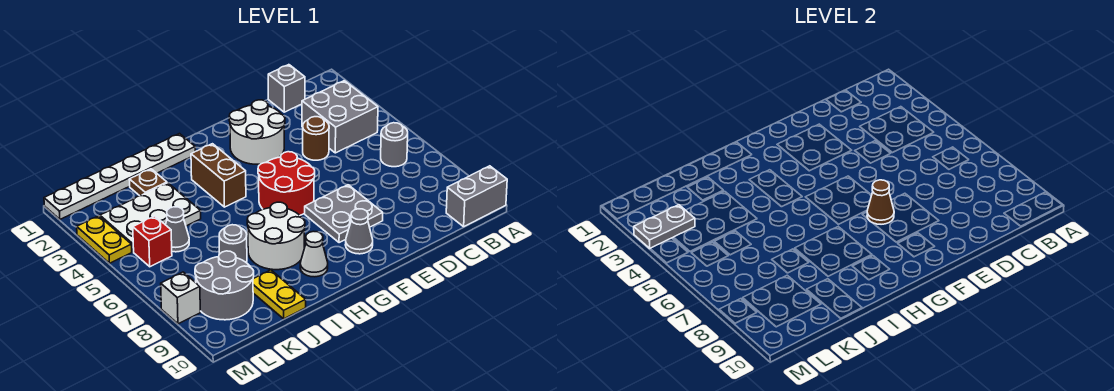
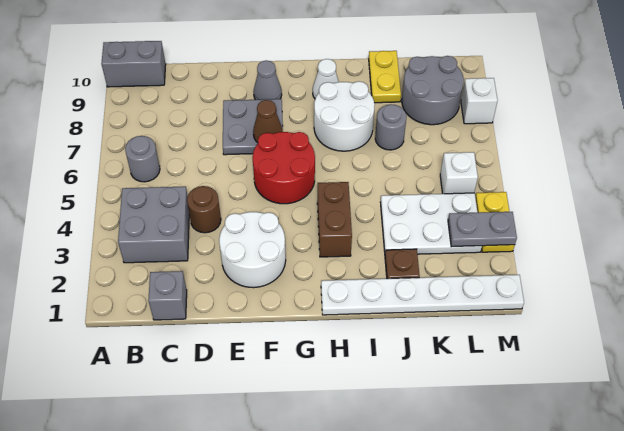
grey 1x1 cone [166,207,189,252] -> none
red 1x1 brick [133,216,172,267] -> white 1x1 brick [440,152,478,194]

